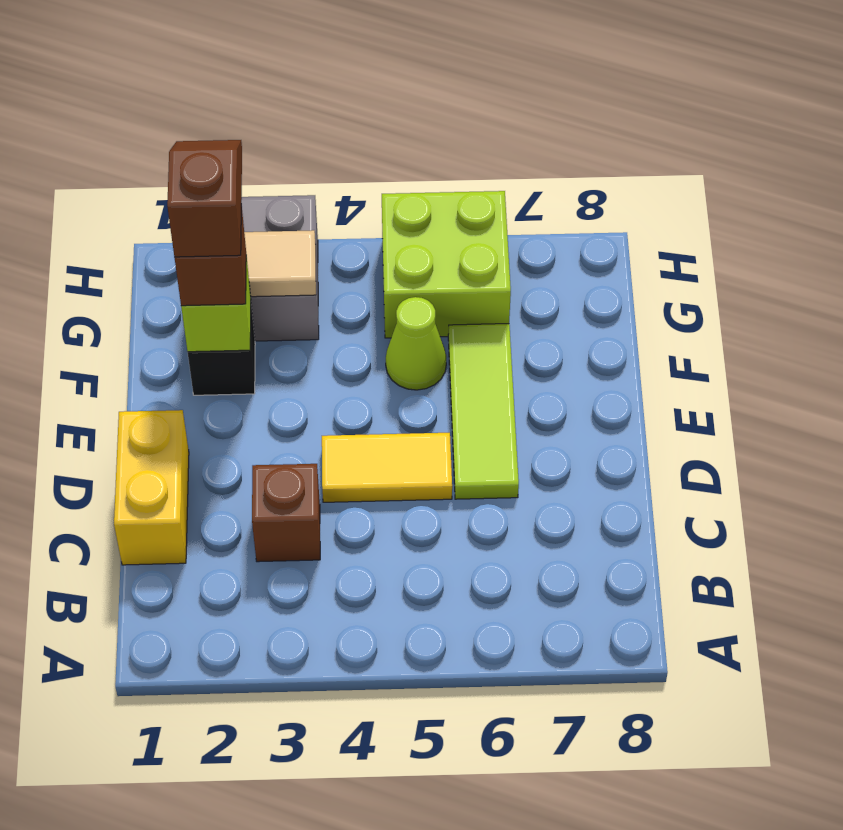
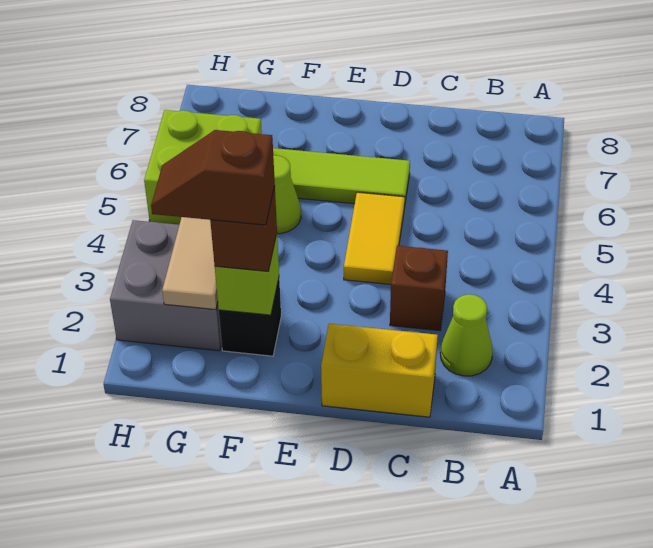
none -> lime 1x1 cone [440,294,493,376]

